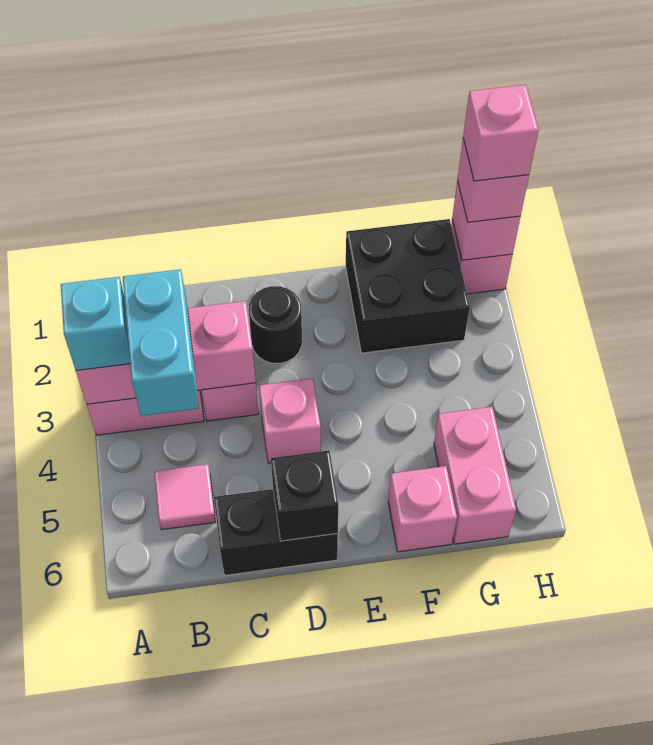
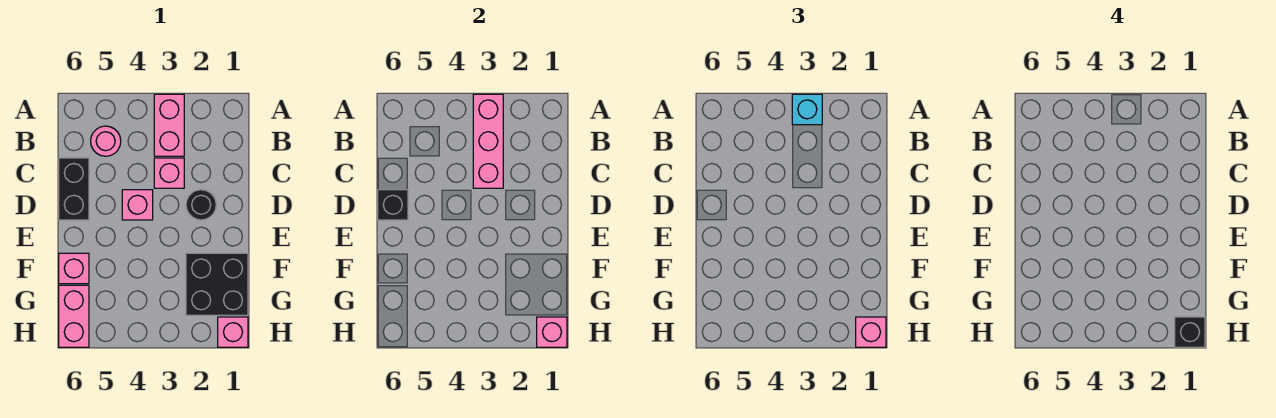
cyan 1x2 brick [123,269,199,416] -> none
pink 1x1 tile [154,464,216,530] -> pink 1x1 round brick [91,126,121,156]
pink 1x2 brick [434,407,516,544] -> pink 1x2 brick turned to [59,285,89,347]
pink 1x1 brick [463,85,538,181] -> black 1x1 brick [1175,317,1205,347]

